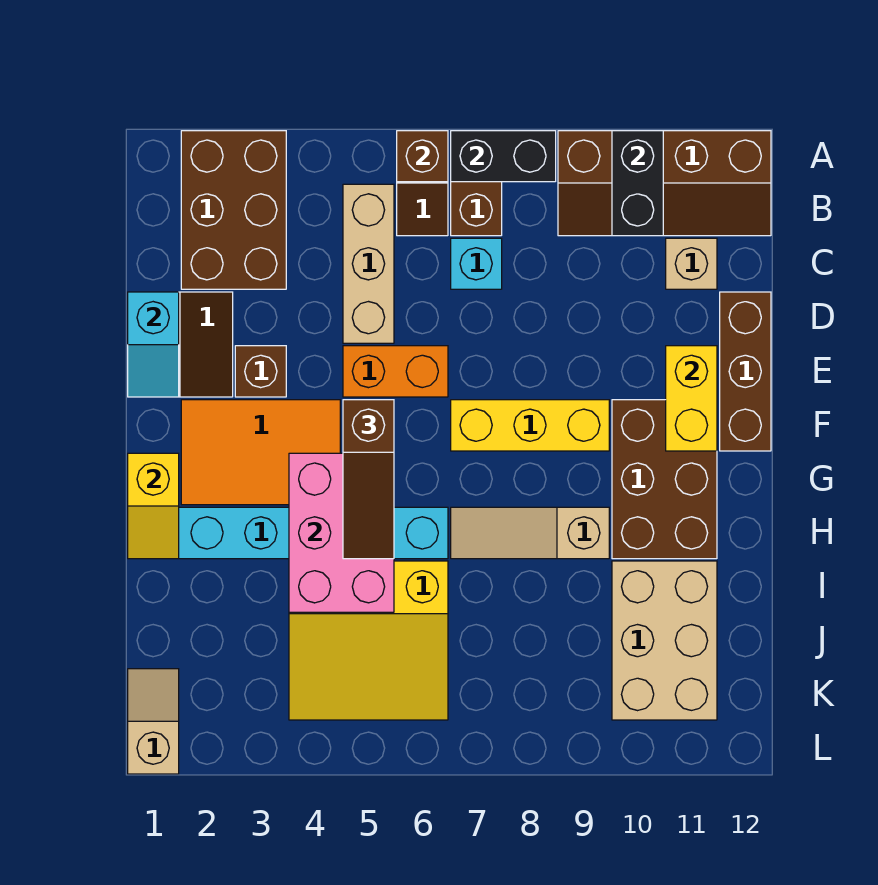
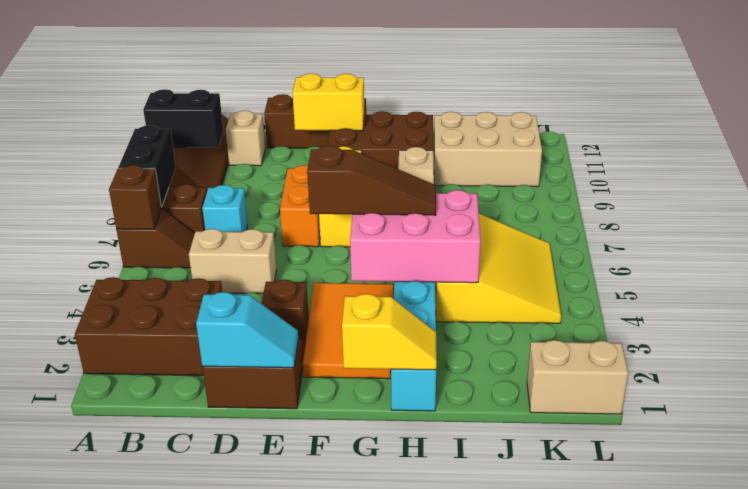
tan 1x3 brick [343,184,394,343] -> tan 1x2 brick [189,229,277,293]
orange 1x2 brick [343,346,448,397] -> orange 1x2 brick moved to [280,165,320,247]
tan 1x2 slope [128,669,179,774] -> tan 1x2 brick [527,340,628,414]

